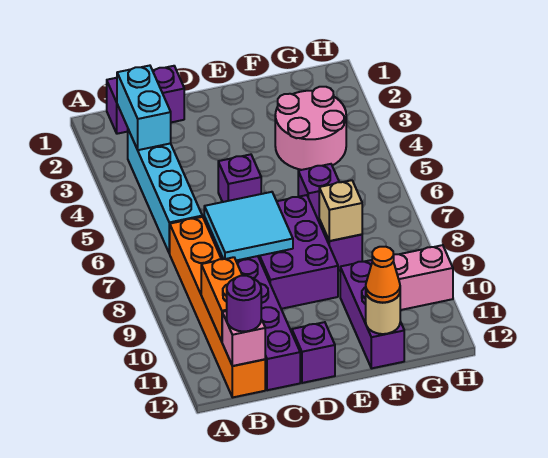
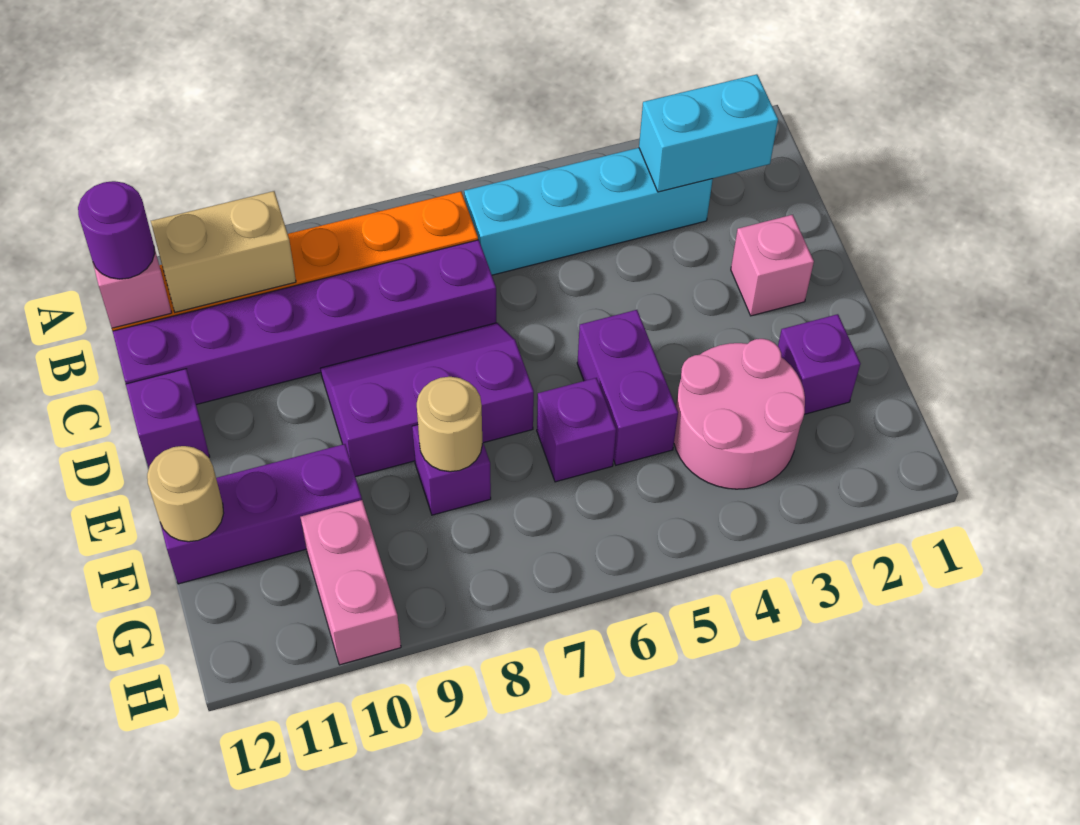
purple 1x2 brick [107,66,184,134] -> purple 1x2 brick moved to [577,310,678,465]
orange 1x2 brick [201,257,242,342] -> tan 1x2 brick [151,191,296,312]
cyan 2x2 tile [204,192,293,260] -> none
none -> pink 1x1 brick [731,215,814,316]
purple 1x1 brick [218,154,261,202] -> purple 1x1 brick moved to [778,314,860,414]
purple 2x3 brick [258,195,338,309] -> purple 2x3 slope [321,323,534,477]
tan 1x1 brick [319,180,362,241] -> tan 1x1 round brick [417,377,482,472]
orange 1x1 cone [366,247,400,303] -> none

